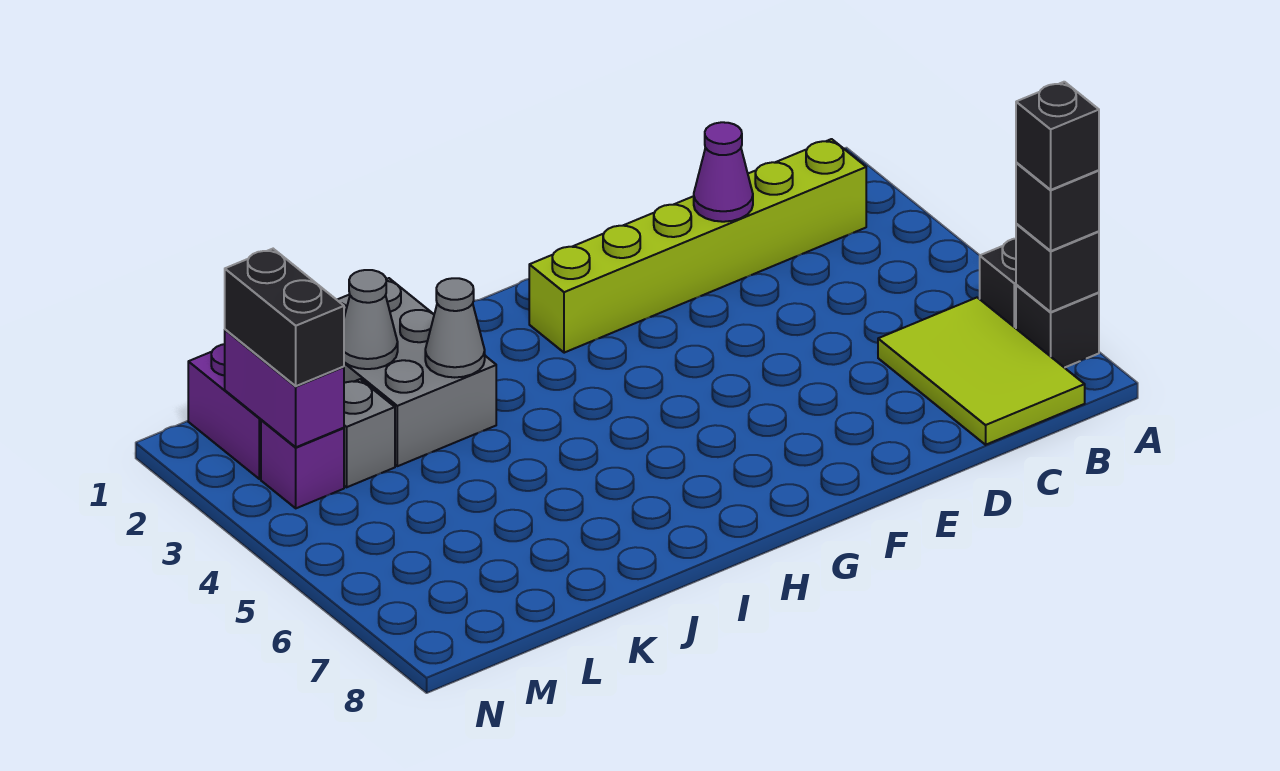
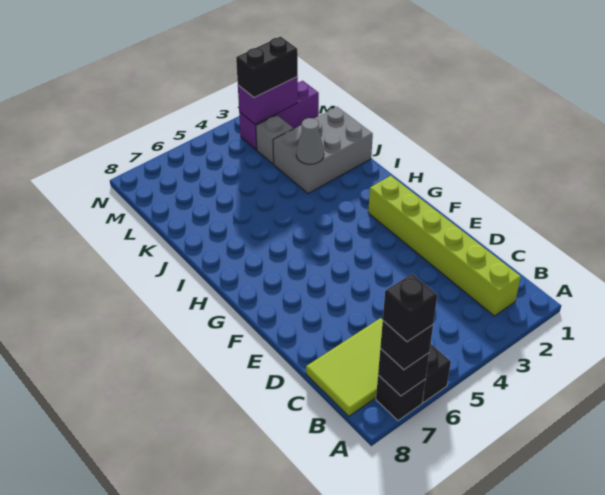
purple 1x1 cone [694,122,753,222] -> none
grey 1x1 cone [344,270,398,369] -> none

